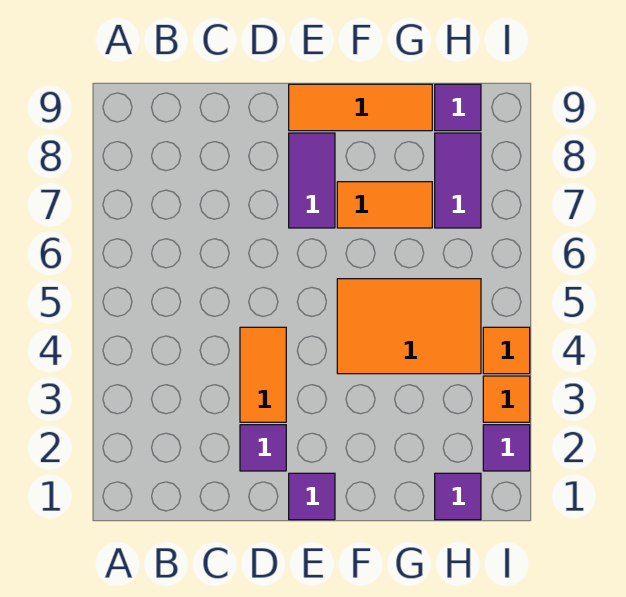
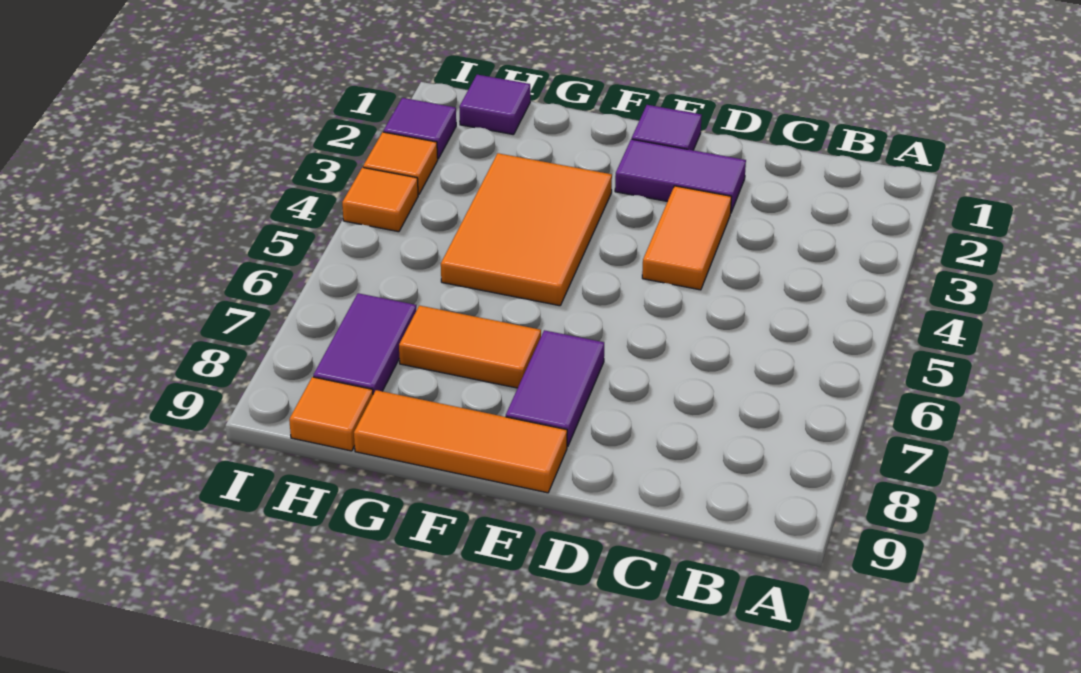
purple 1x1 tile [240,425,286,471] -> purple 1x2 tile [615,139,746,212]
orange 2x3 tile [337,279,481,374] -> orange 2x3 tile turned to [441,153,612,306]
purple 1x1 tile [435,84,481,131] -> orange 1x1 tile [289,377,373,451]

